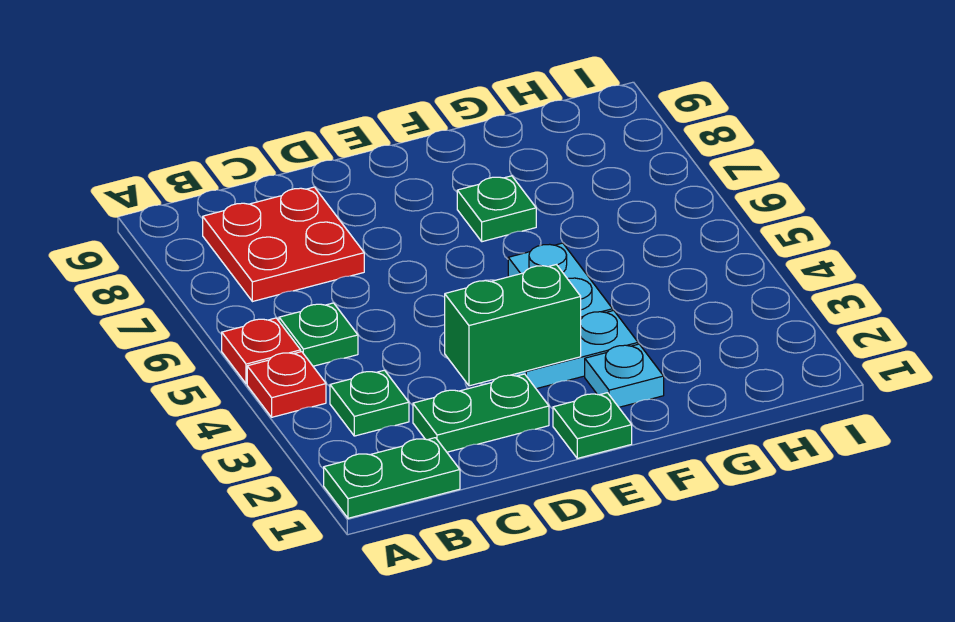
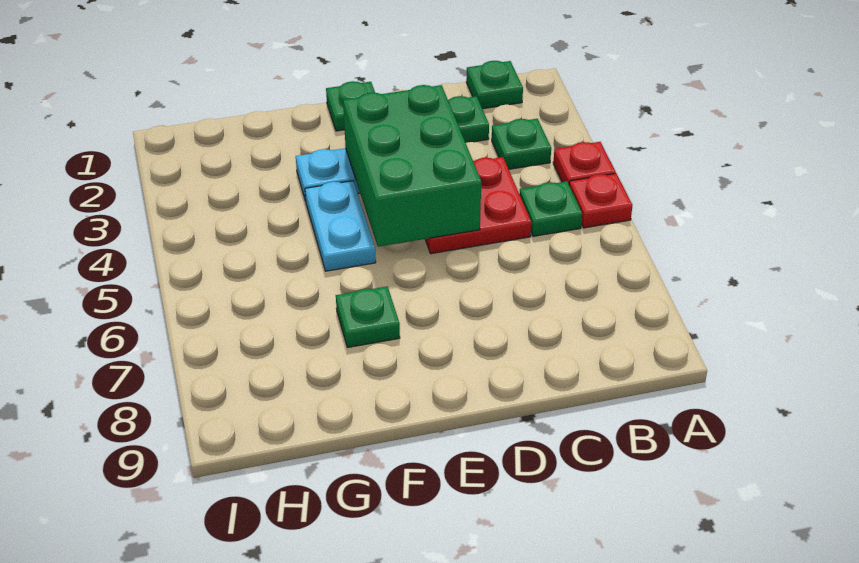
green 1x2 plate [324,438,460,518] -> green 1x1 plate [466,61,523,109]
red 2x2 plate [203,187,364,302] -> red 2x2 plate moved to [425,157,531,254]
green 1x2 brick [445,265,581,386] -> green 2x3 brick [343,85,481,247]
cyan 1x1 plate [585,344,664,407] -> none

